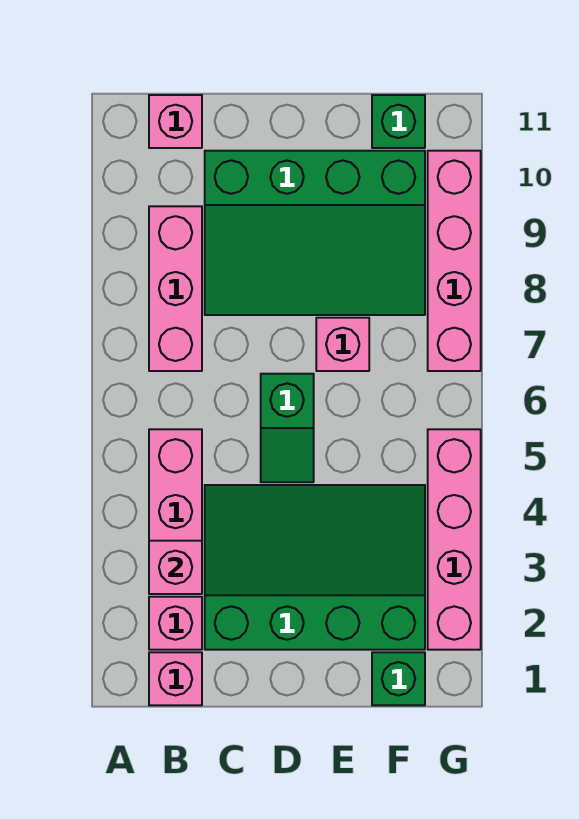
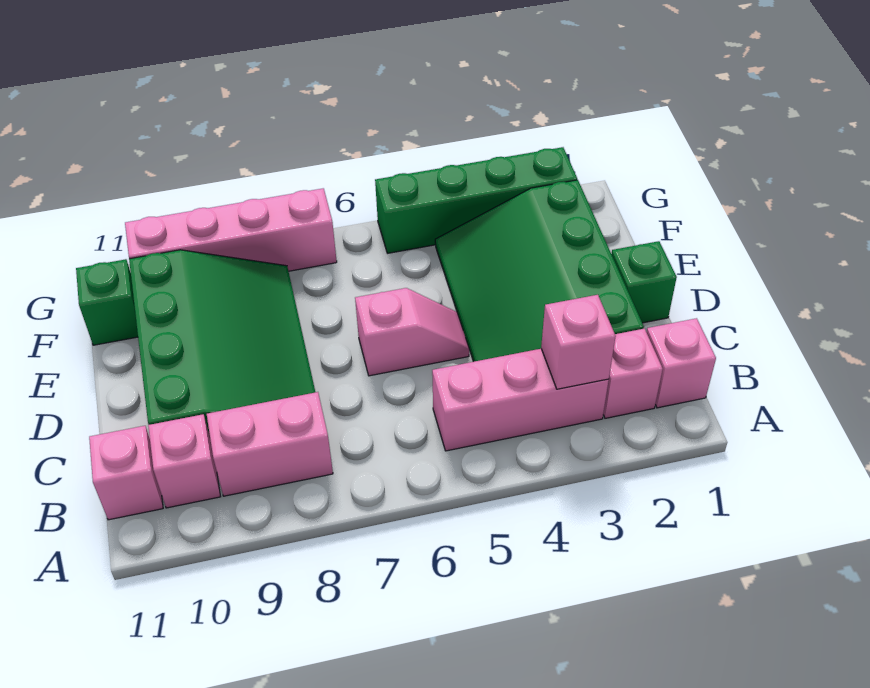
pink 1x3 brick [149,206,202,371] -> pink 1x2 brick [207,392,333,496]
green 1x2 slope [261,374,314,482] -> pink 1x2 slope [355,288,469,376]
pink 1x1 brick [316,318,369,371] -> pink 1x1 brick moved to [148,414,220,508]
green 1x1 brick [372,652,425,705] -> green 1x1 brick moved to [612,241,677,323]
pink 1x4 brick [428,429,481,650] -> green 1x4 brick [375,147,577,253]

